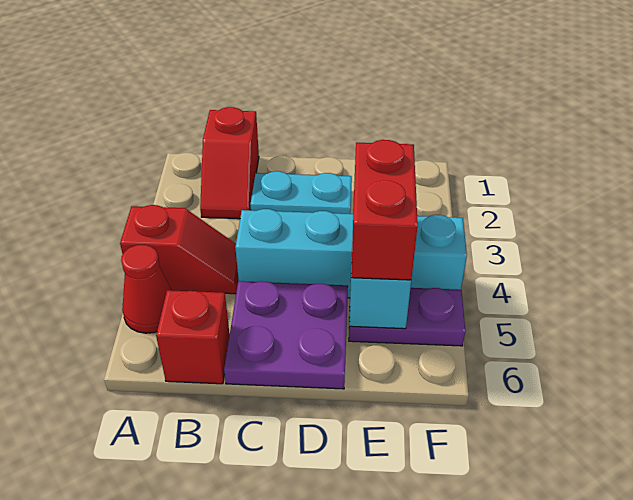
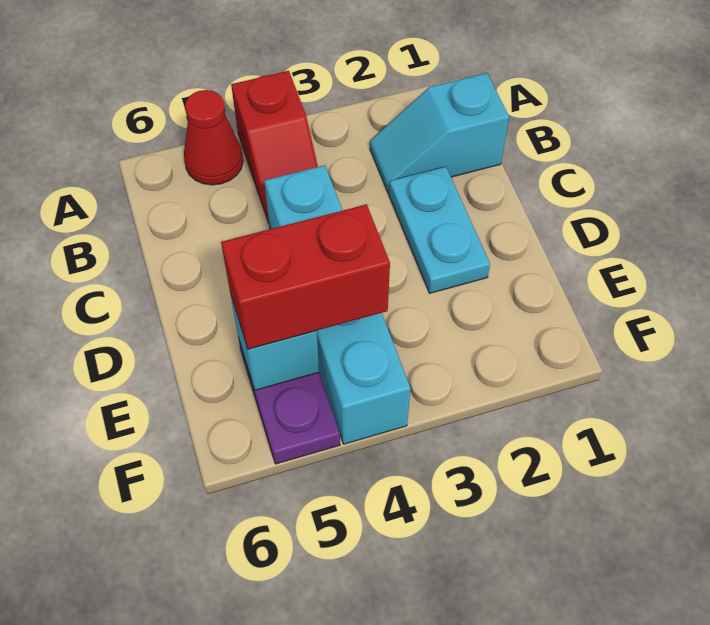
red 1x2 slope [200,107,259,219] -> cyan 1x2 slope [370,73,509,193]
red 1x1 brick [156,290,230,384] -> none
purple 2x2 plate [224,281,348,389] -> none

